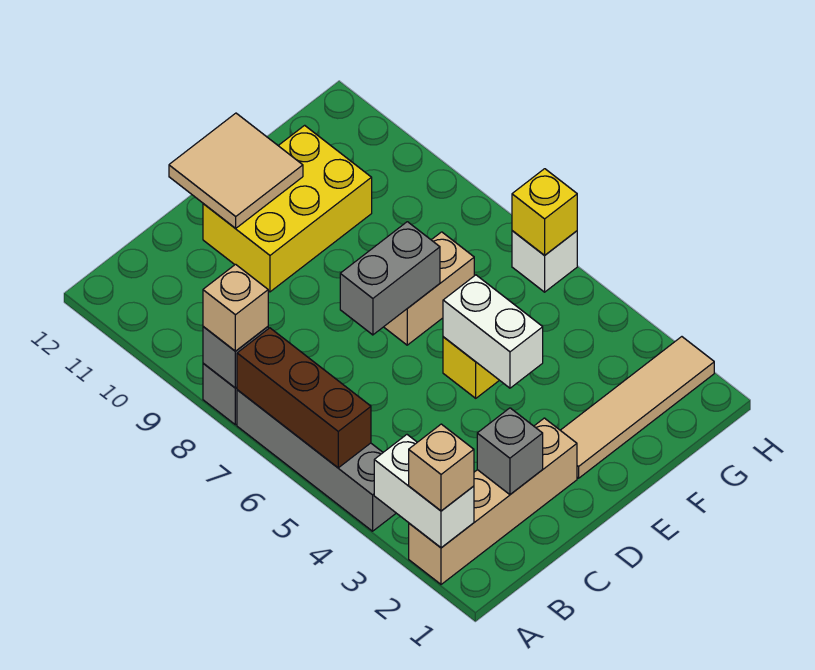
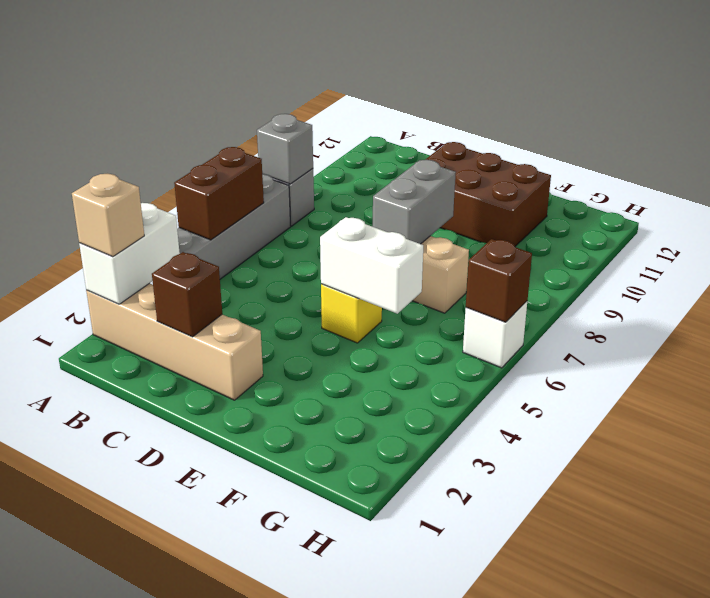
brown 1x3 brick [237,328,371,468] -> brown 1x2 brick [174,147,264,240]
tan 1x1 brick [203,264,268,351] -> none
grey 1x1 brick [477,408,543,495] -> brown 1x1 brick [152,252,222,337]
grey 1x2 brick [340,222,440,335] -> grey 1x2 brick turned to [373,160,456,244]
yellow 2x3 brick [203,125,372,292] -> brown 2x3 brick [426,142,551,246]
tan 2x2 tile [169,113,303,228] -> none
tan 1x4 tile [560,337,714,478] -> none
white 1x2 brick [443,275,543,388] -> white 1x2 brick turned to [320,217,423,314]
yellow 1x1 brick [512,169,577,255] -> brown 1x1 brick [466,239,532,322]

